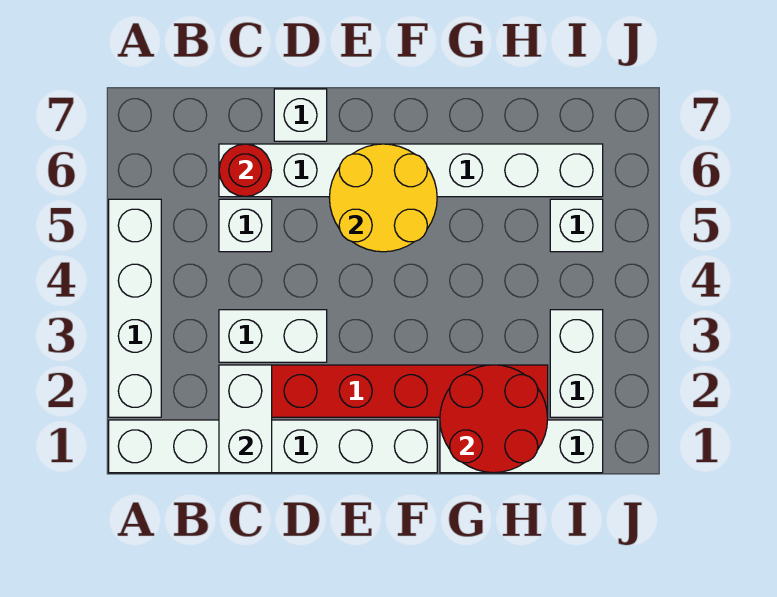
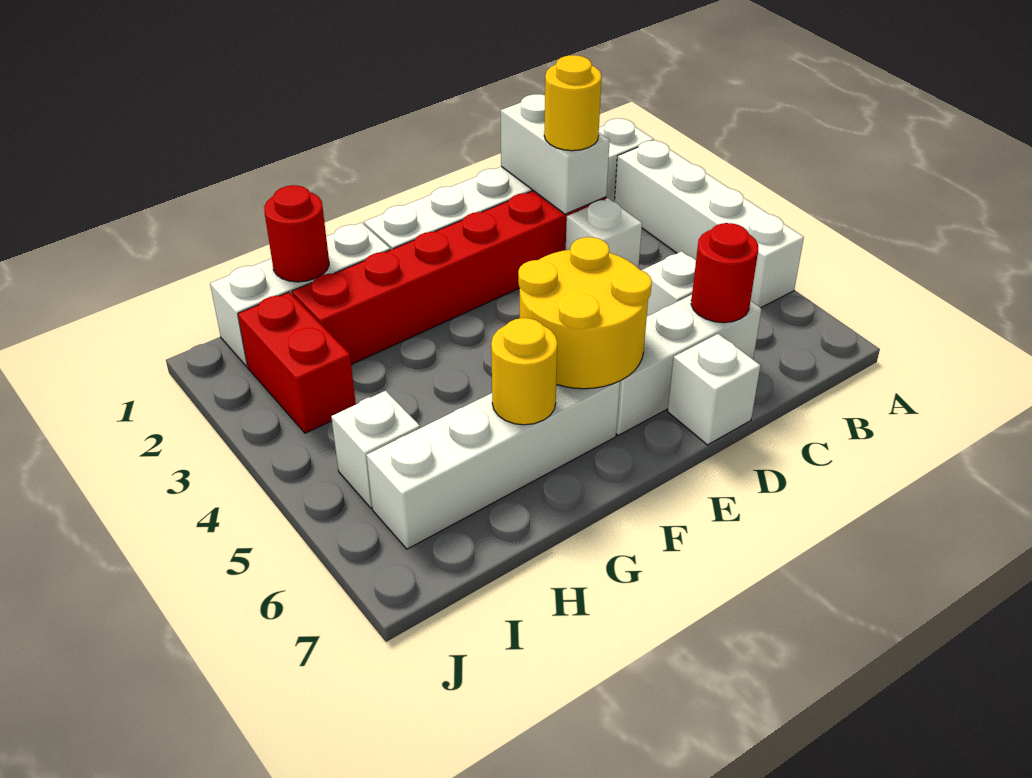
none -> yellow 1x1 round brick [544,55,601,151]
white 1x2 brick [219,310,327,362] -> white 1x1 brick [566,199,642,268]
red 2x2 round brick [440,365,548,473] -> red 1x1 round brick [264,185,329,282]
none -> yellow 1x1 round brick [491,318,557,425]
white 1x2 brick [550,310,603,417] -> red 1x2 brick [238,292,356,433]

